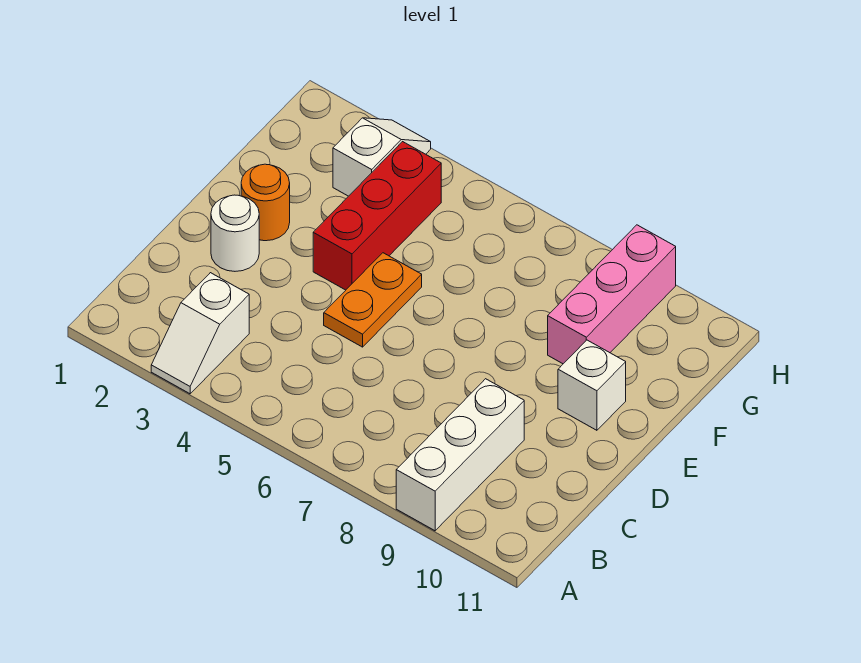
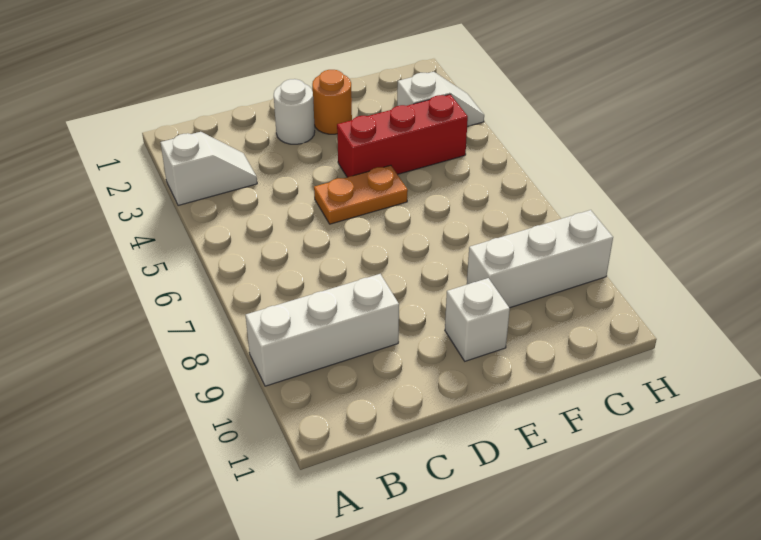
white 1x2 slope [151,273,249,394] -> white 1x2 slope turned to [160,132,257,206]
pink 1x3 brick [548,225,676,364] -> white 1x3 brick [467,210,613,308]

